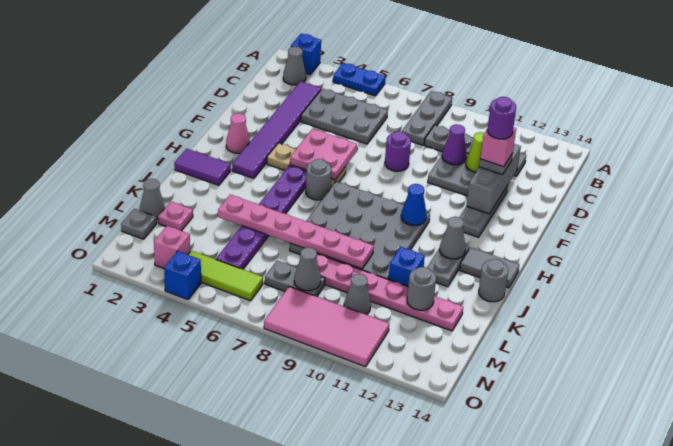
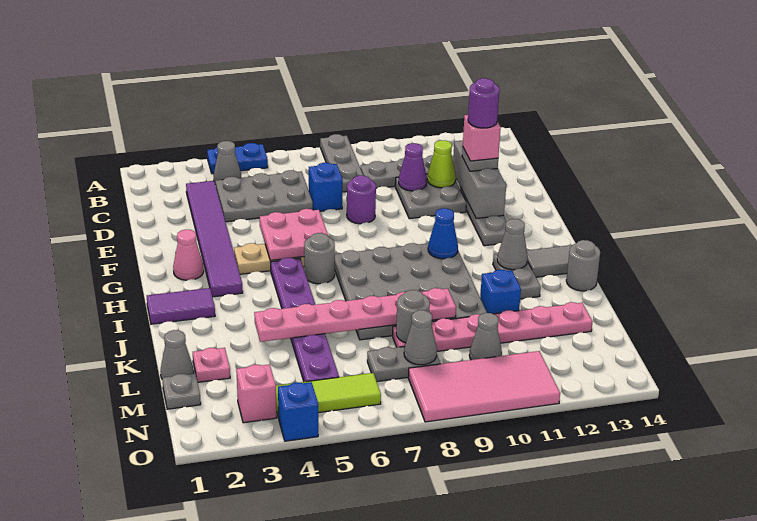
blue 1x1 brick [291,34,321,75] -> blue 1x1 brick moved to [309,163,343,211]
grey 1x1 cone [283,47,306,85] -> grey 1x1 cone moved to [214,141,241,185]
grey 1x1 round brick [407,267,436,310] -> grey 1x1 round brick moved to [396,290,430,343]

